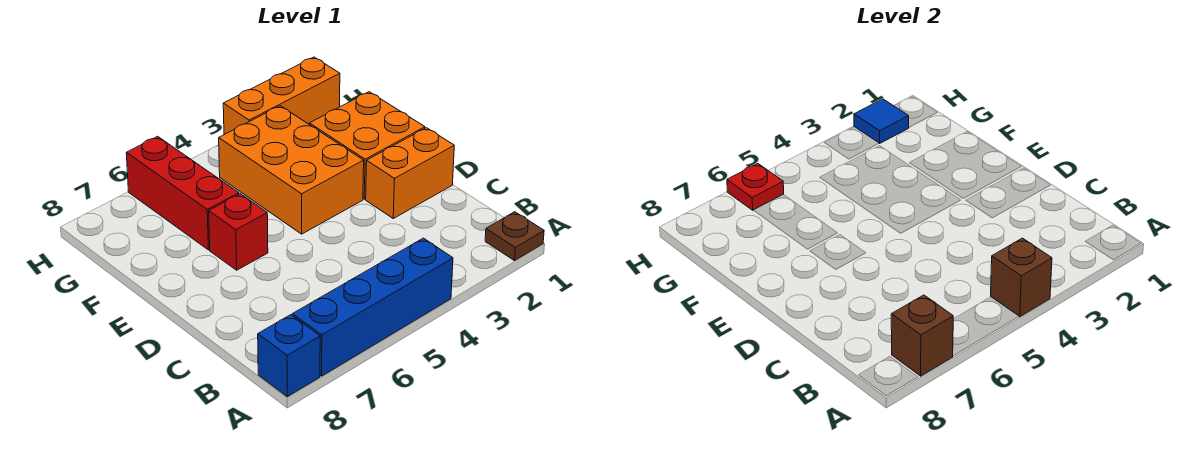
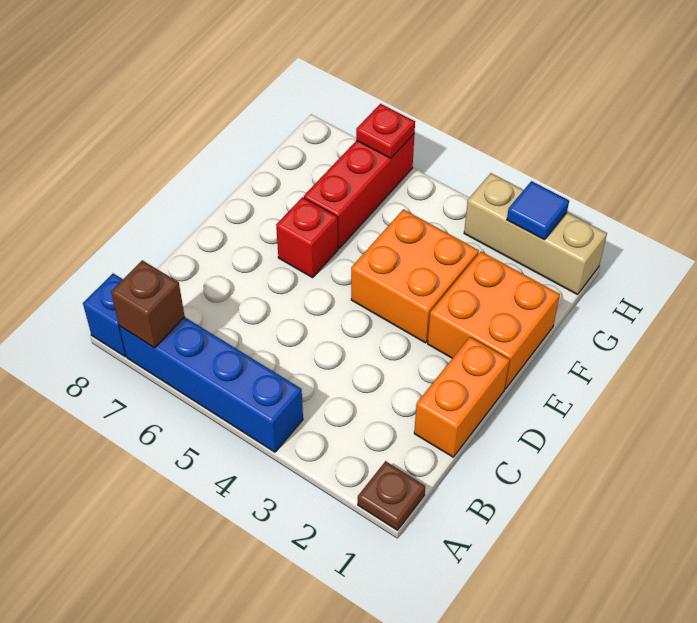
brown 1x1 brick [991,238,1052,317] -> none
orange 1x2 brick [366,128,454,219] -> orange 1x2 brick turned to [414,337,510,457]
orange 2x3 brick [219,106,364,234] -> orange 2x2 brick [351,209,479,343]
orange 1x3 brick [223,57,340,134] -> tan 1x3 brick [464,173,607,295]

